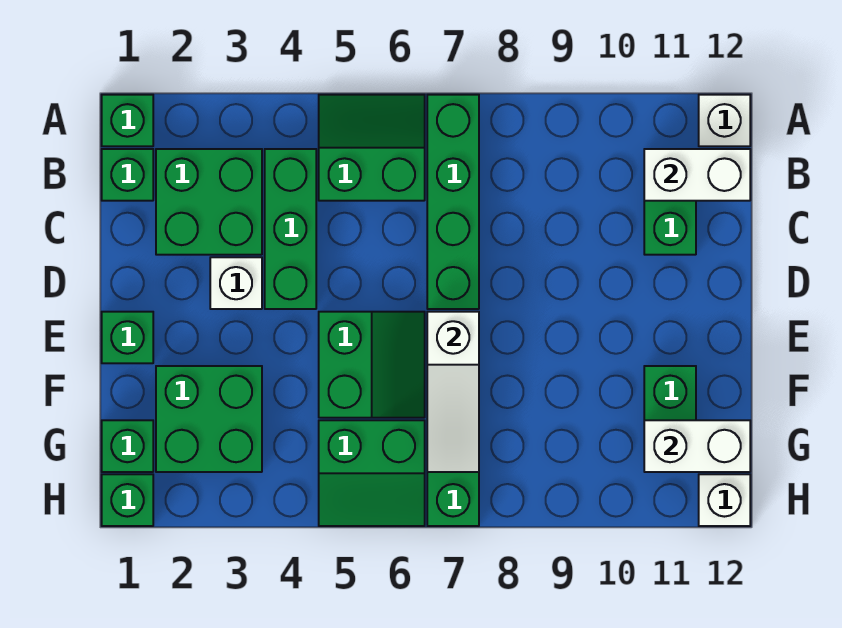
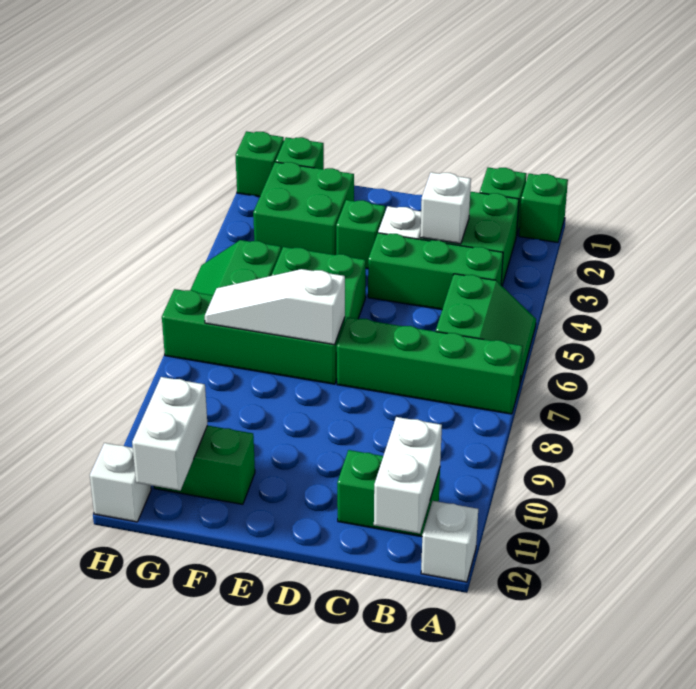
none -> white 1x1 brick [420,172,471,244]
green 1x1 brick [102,312,153,363] -> green 1x1 brick moved to [336,200,385,269]

